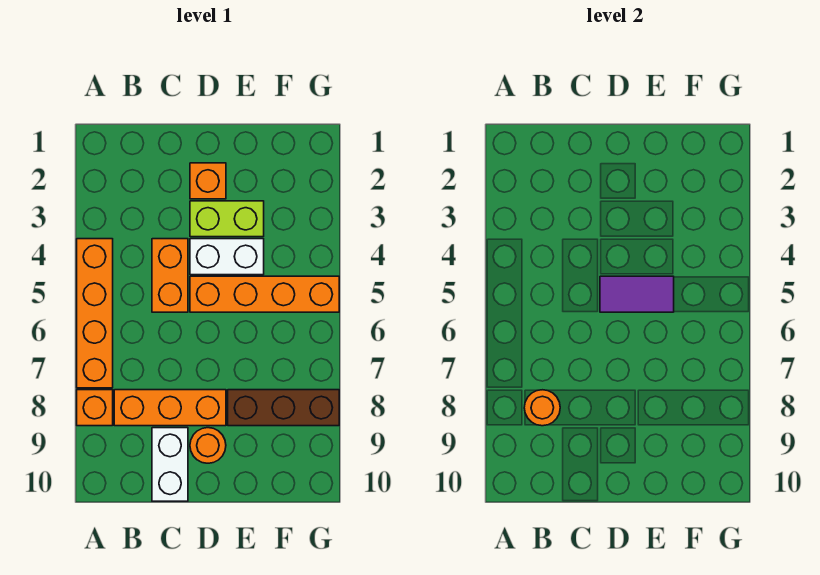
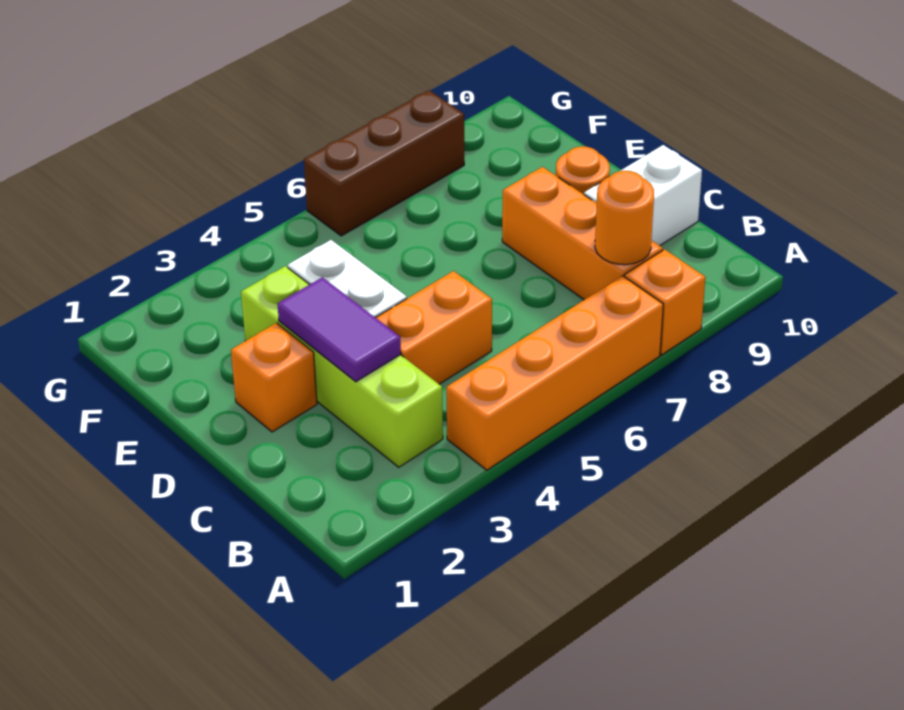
lime 1x2 brick [190,201,264,237] -> lime 1x4 brick [241,266,443,467]
orange 1x4 brick [190,276,339,312] -> none
purple 1x2 tile [600,276,674,312] -> purple 1x2 tile moved to [278,277,401,382]
brown 1x3 brick [228,390,339,426] -> brown 1x3 brick turned to [304,90,464,236]

